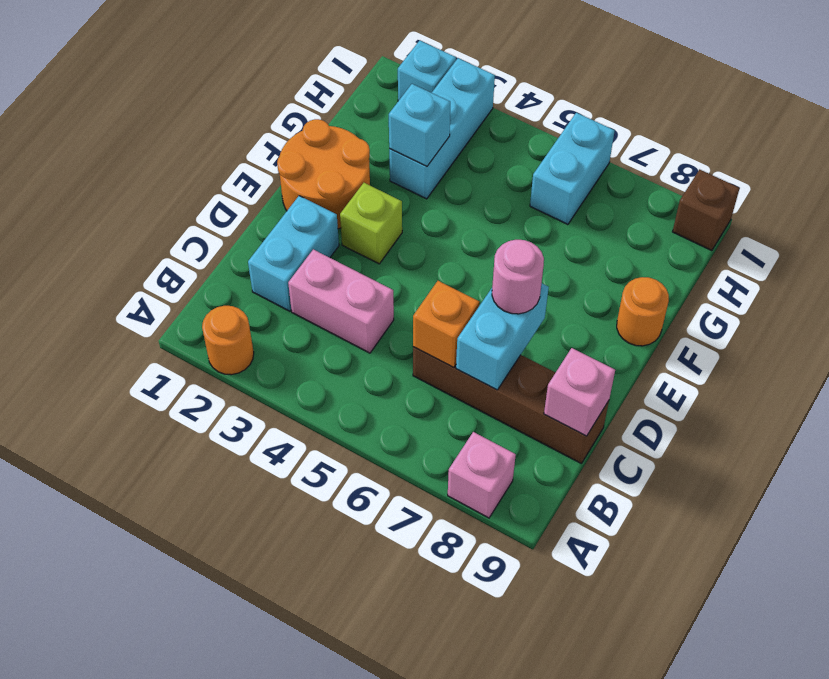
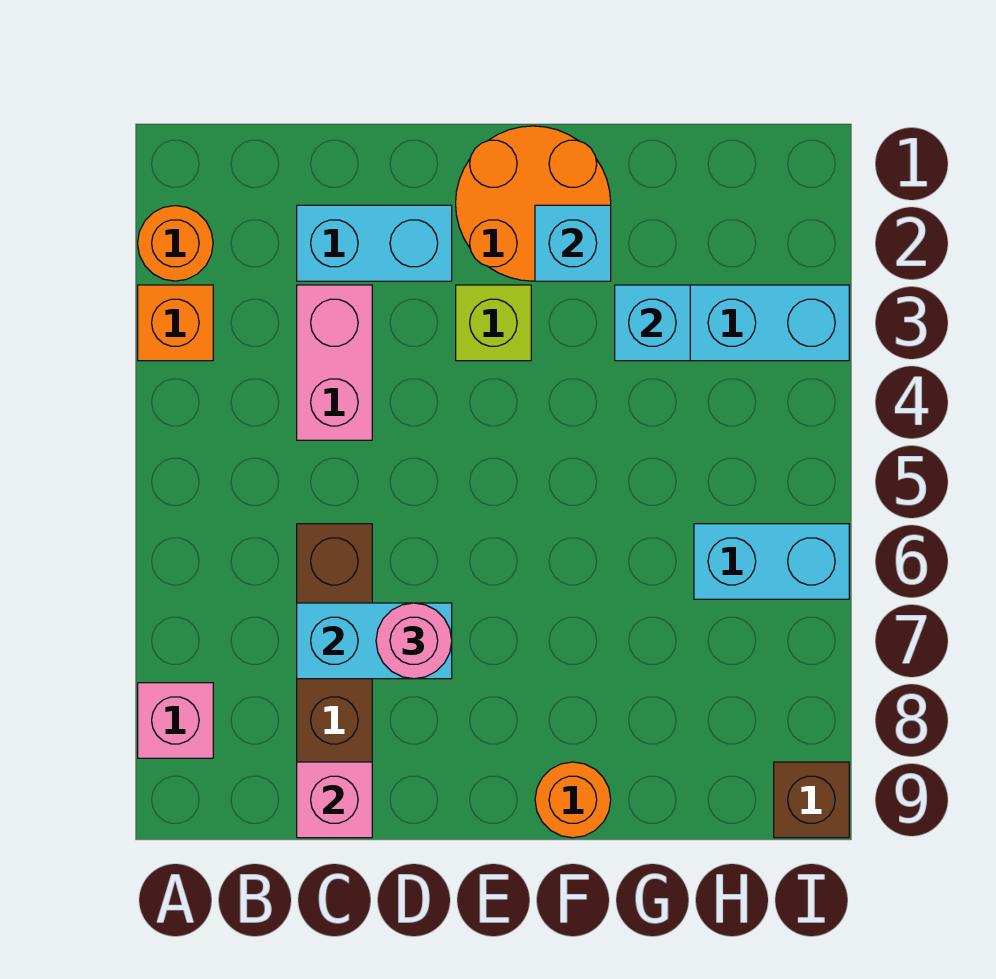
orange 1x1 brick [413,281,480,368] -> orange 1x1 brick moved to [138,285,213,361]
cyan 1x1 brick [398,40,456,101] -> cyan 1x1 brick moved to [535,205,611,281]

